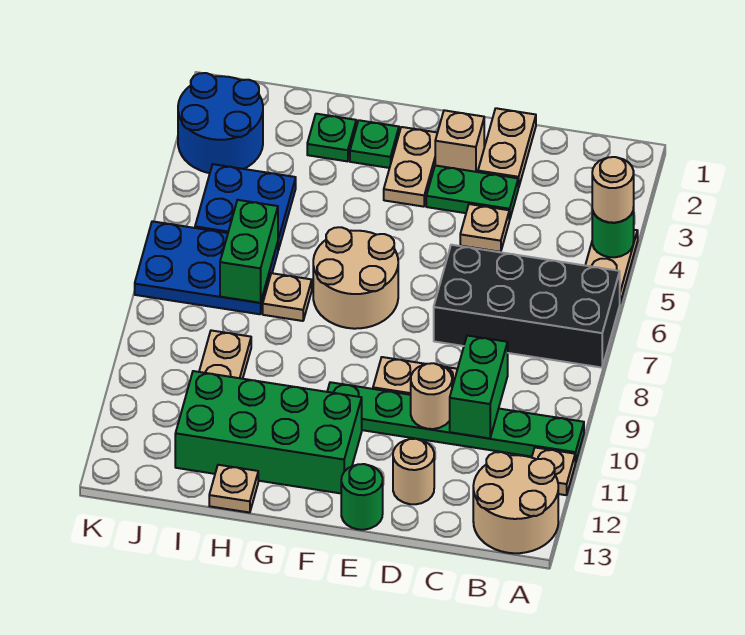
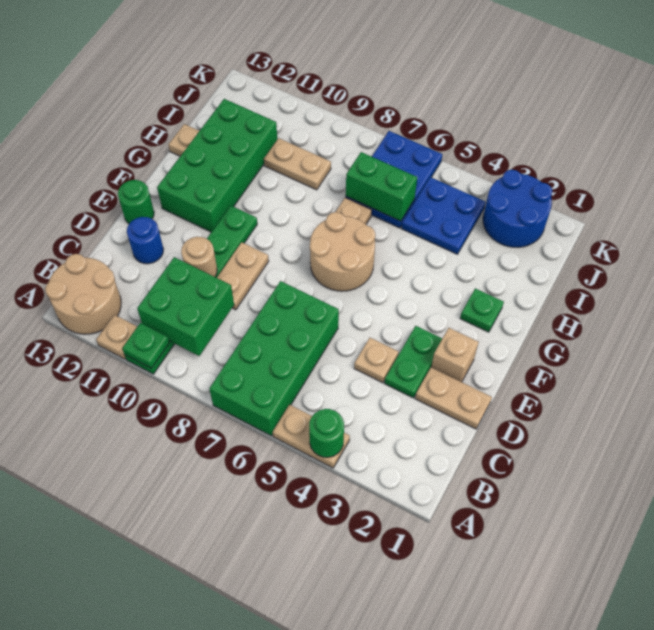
tan 1x1 round brick [592,157,634,223] -> none
black 2x4 brick [434,245,620,368] -> green 2x4 brick [209,281,339,436]
green 1x2 brick [450,336,508,438] -> green 2x2 brick [137,257,234,356]
tan 1x1 round brick [393,439,434,504] -> blue 1x1 round brick [127,217,163,264]
tan 1x2 plate [384,127,437,207] -> none
green 1x1 plate [307,114,356,161] -> green 1x1 plate moved to [122,323,169,368]

